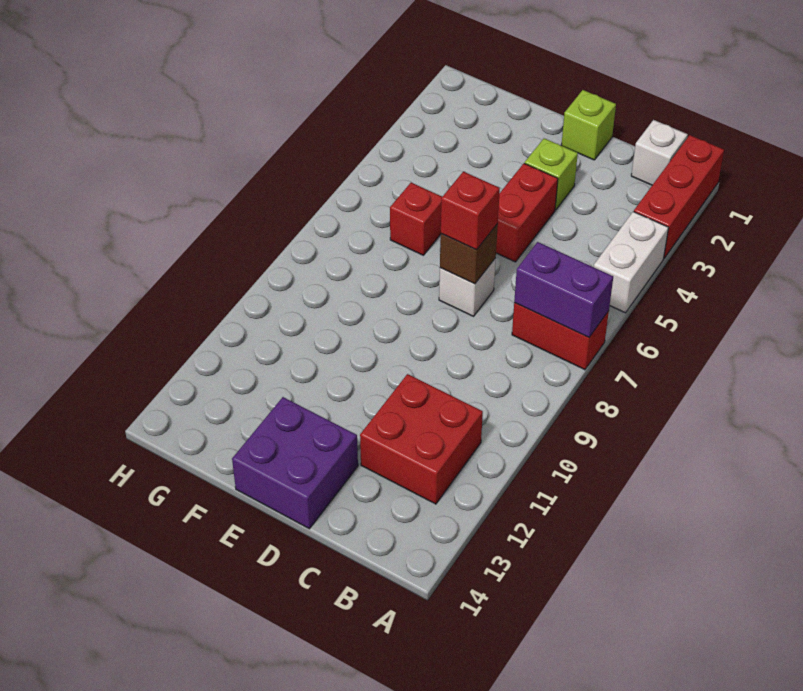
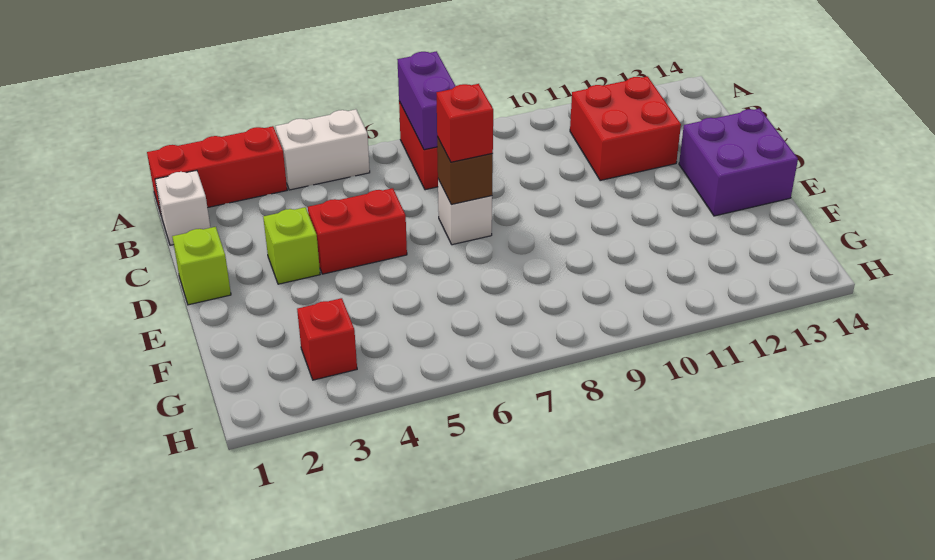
red 1x1 brick [390,183,442,255] -> red 1x1 brick moved to [297,298,357,380]

